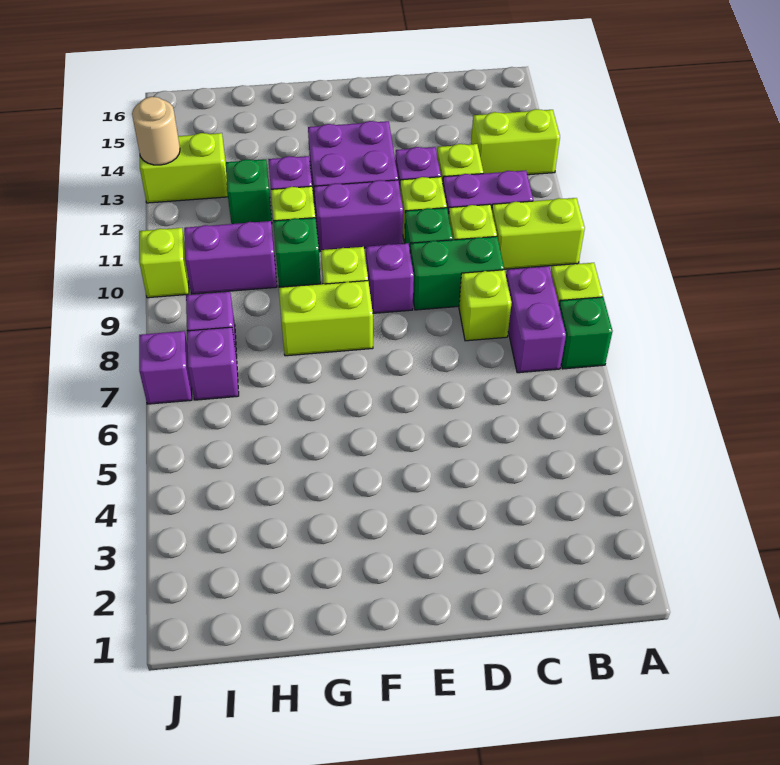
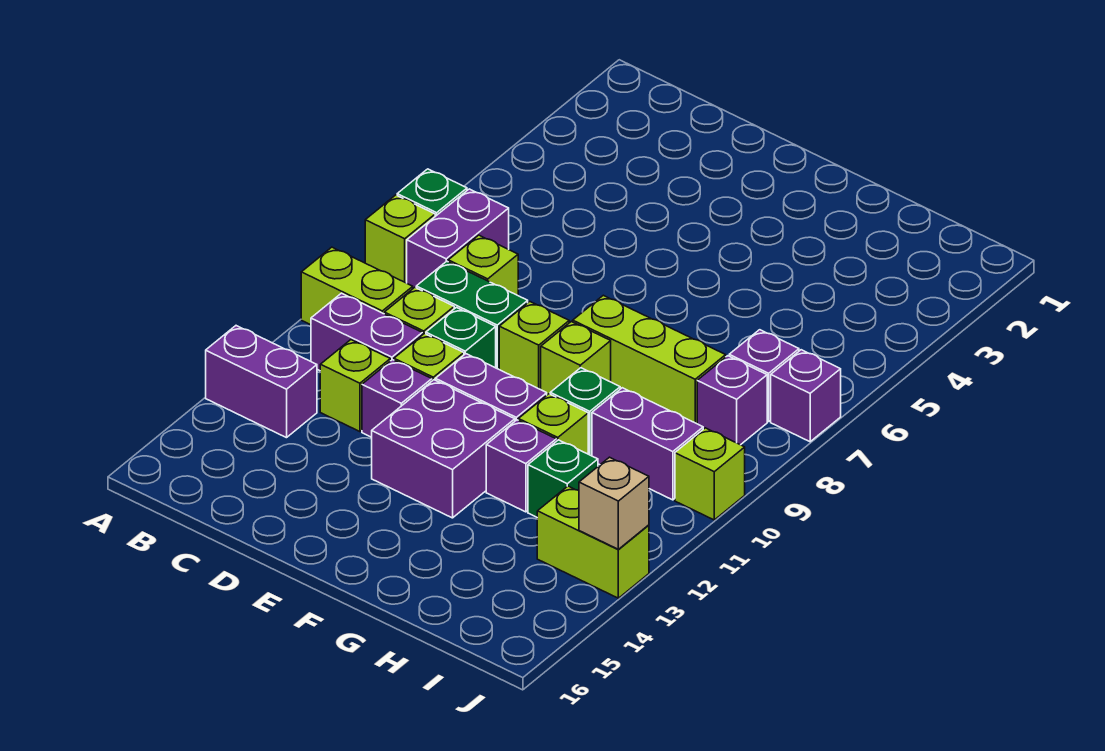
lime 1x2 brick [471,109,560,175] -> purple 1x2 brick [206,326,317,438]
purple 1x1 brick [366,243,414,313] -> lime 1x1 brick [499,302,569,389]
lime 1x2 brick [279,281,373,356] -> lime 1x3 brick [573,295,726,424]
tan 1x1 round brick [132,97,180,165] -> tan 1x1 brick [579,457,649,549]

